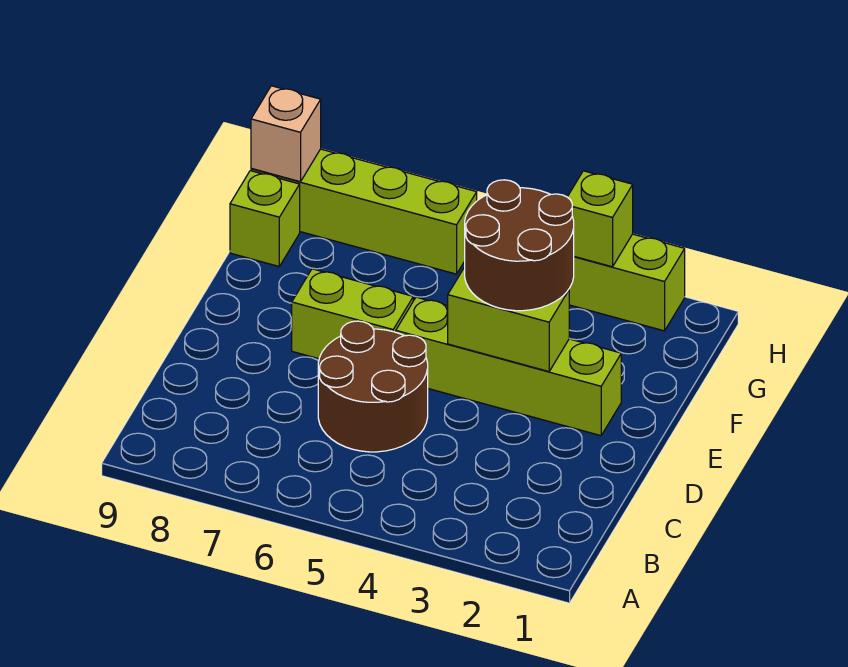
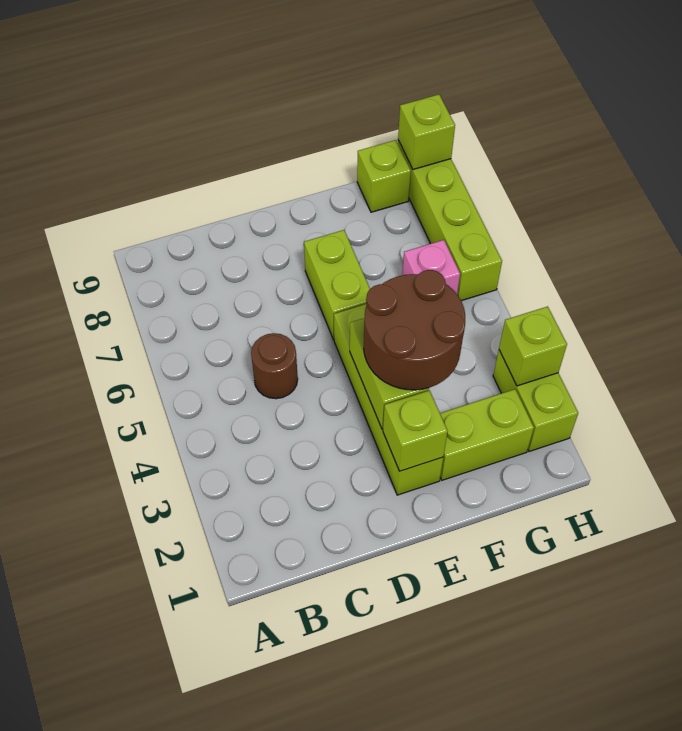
brown 2x2 round brick [318,321,428,452] -> brown 1x1 round brick [251,333,298,399]
none -> lime 1x1 brick [383,390,448,471]
none -> lime 1x2 brick [440,389,534,480]
none -> pink 1x1 brick [402,240,460,294]
tan 1x1 brick [251,86,321,182] -> lime 1x1 brick [398,94,455,169]

